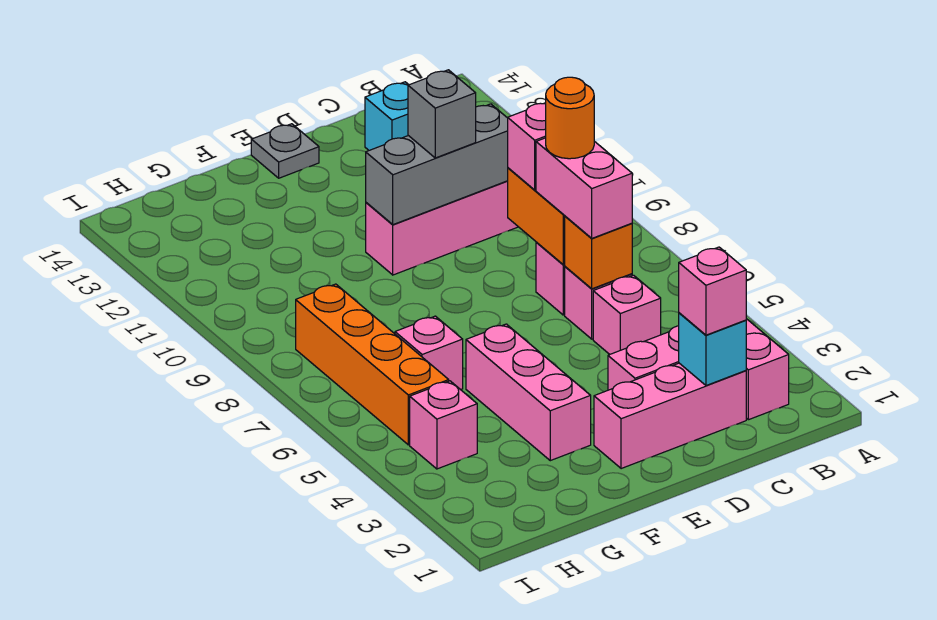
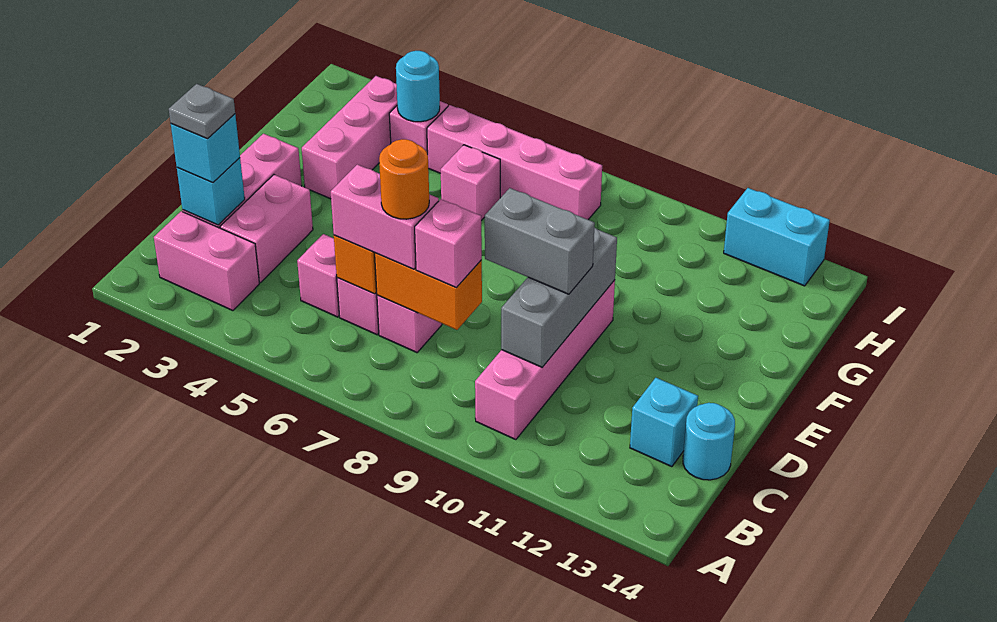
pink 1x1 brick [679,247,746,335] -> cyan 1x1 brick [171,114,240,183]
none -> cyan 1x1 round brick [683,403,735,480]
grey 1x1 brick [408,70,476,158] -> grey 1x2 brick [485,188,595,294]
grey 1x1 plate [251,124,319,178] -> grey 1x1 plate moved to [169,84,235,139]
pink 1x3 brick [466,324,591,461] -> pink 1x3 brick turned to [302,76,397,199]
none -> cyan 1x1 round brick [396,51,440,122]
orange 1x4 brick [296,284,449,445] -> pink 1x4 brick [427,105,602,220]
none -> cyan 1x2 brick [724,188,830,286]

